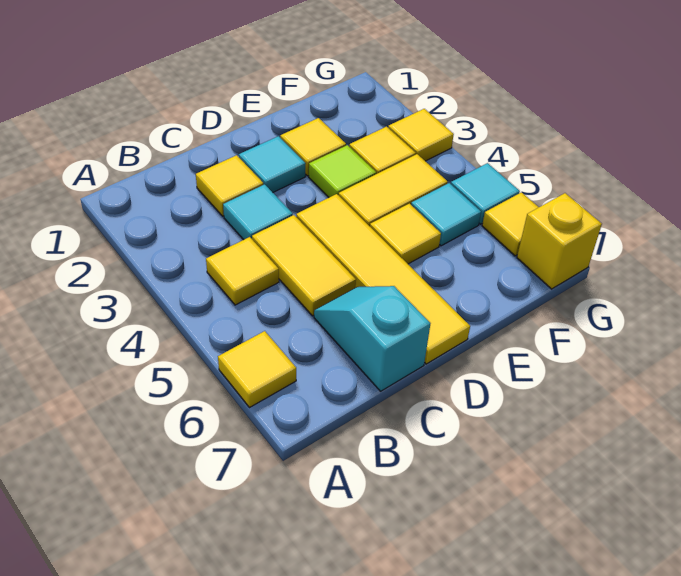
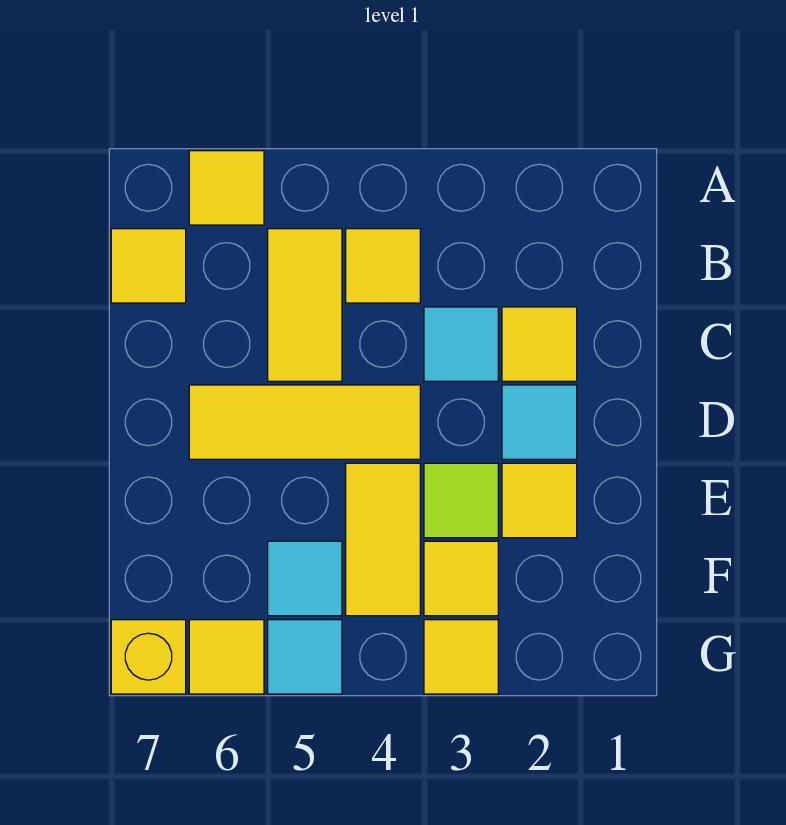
yellow 1x2 tile [252,215,356,316] -> yellow 1x2 tile turned to [268,229,342,381]
cyan 1x2 slope [314,286,430,391] -> none
yellow 1x4 tile [296,194,470,364] -> yellow 1x3 tile [189,385,420,459]
yellow 1x1 tile [370,204,441,264] -> yellow 1x1 tile moved to [111,229,186,303]

